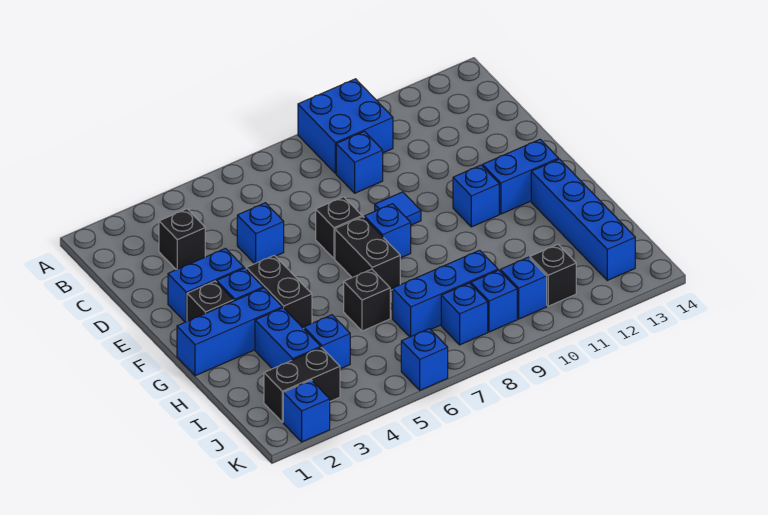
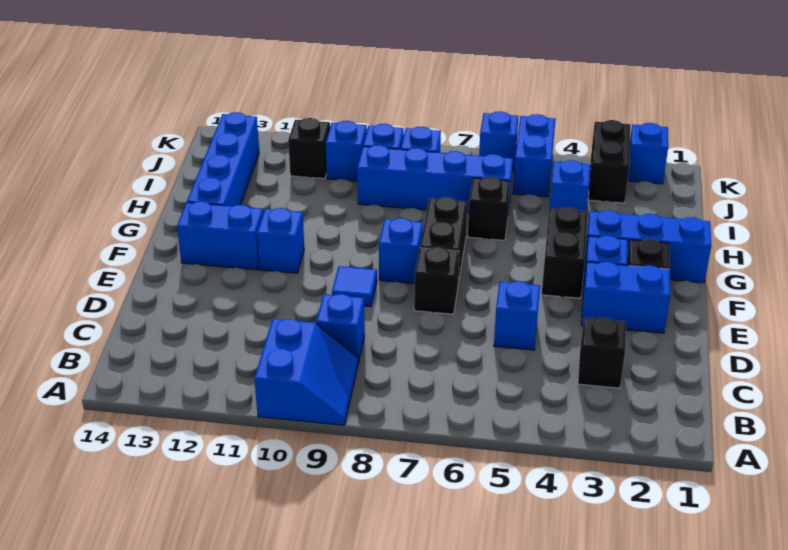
blue 2x2 brick [298,79,393,173] -> blue 2x2 slope [254,319,358,425]
blue 1x2 brick [255,308,321,369] -> blue 1x2 brick moved to [513,114,556,197]
blue 1x3 brick [393,250,498,337] -> blue 1x4 brick [357,145,513,213]
black 1x2 brick [264,347,340,422] -> black 1x2 brick turned to [588,120,630,203]

